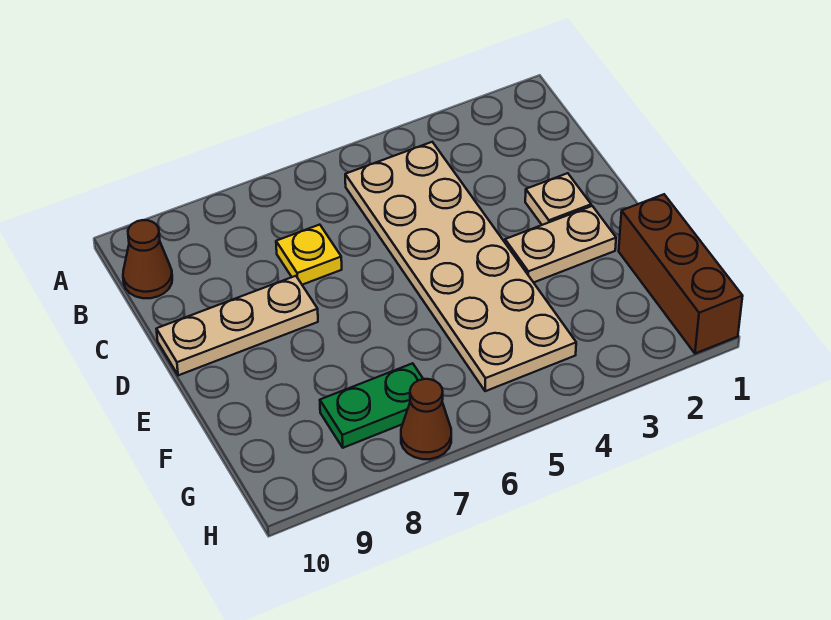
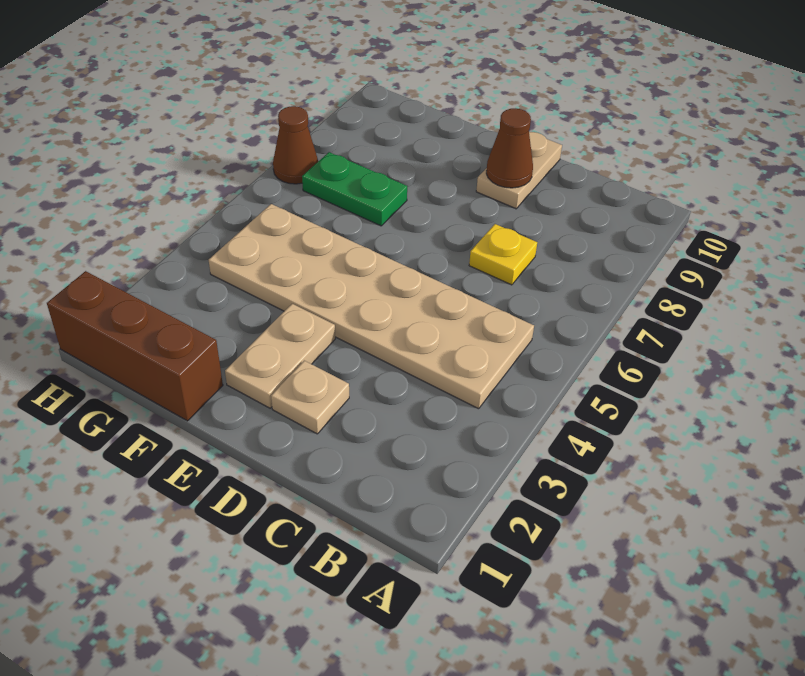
brown 1x1 cone [123,220,172,298] -> brown 1x1 cone moved to [486,109,533,188]
tan 1x3 plate [157,276,318,375] -> tan 1x2 plate [476,132,562,209]
green 1x2 plate [320,363,423,448] -> green 1x2 plate turned to [302,152,407,226]

